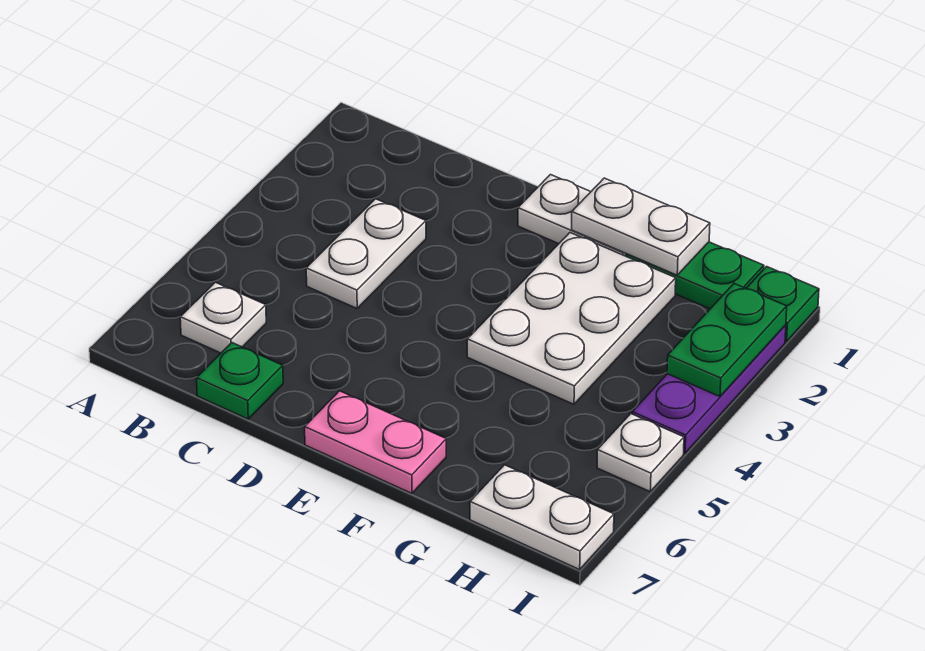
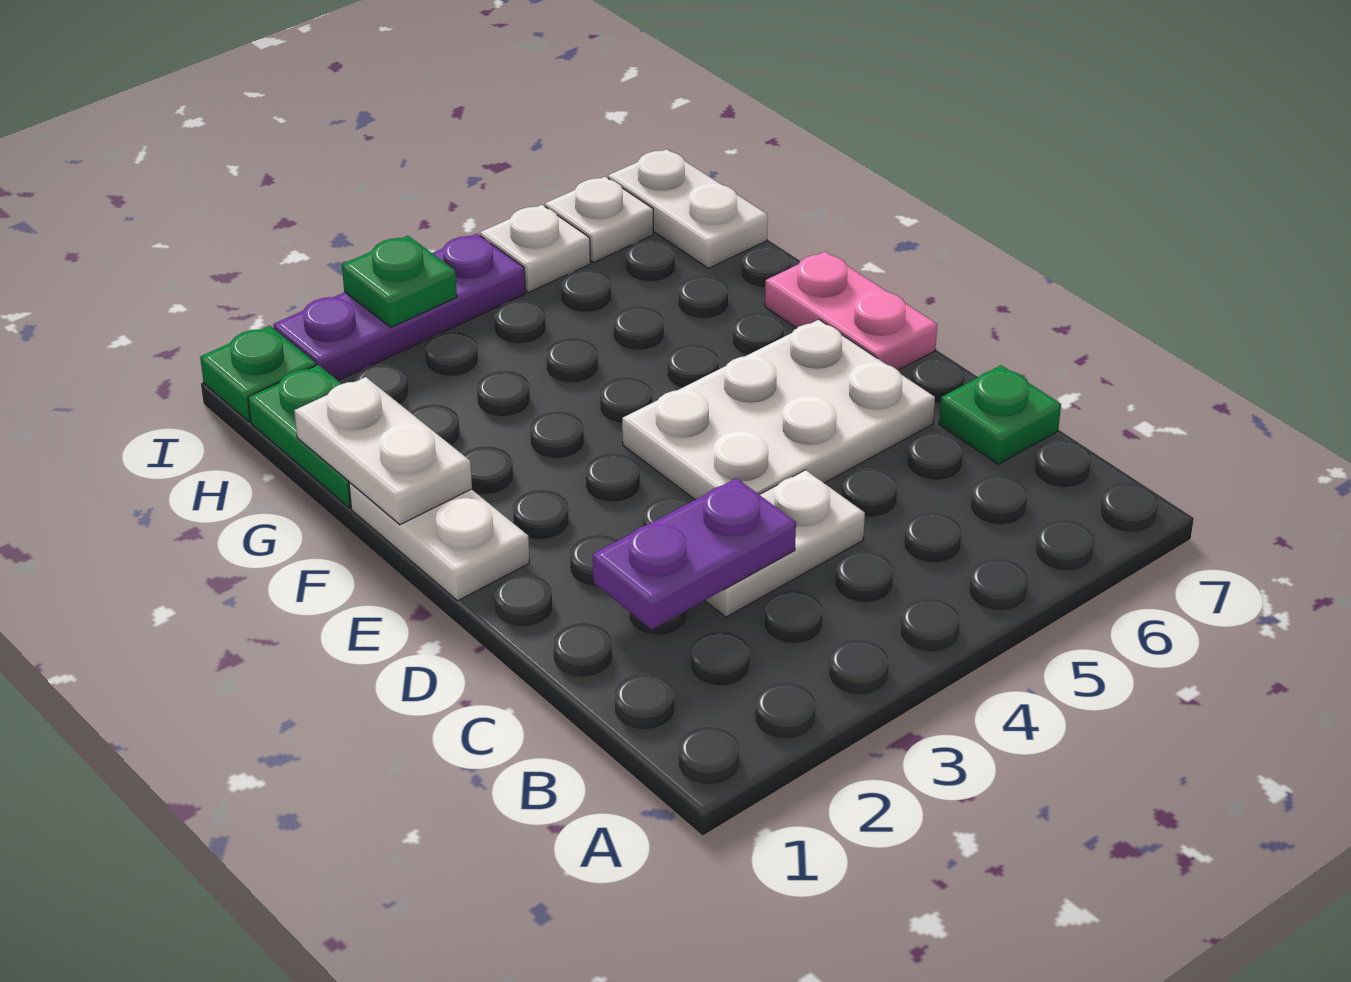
white 1x1 plate [180,282,266,353] -> white 1x1 plate moved to [545,177,653,262]
none -> purple 1x2 plate [593,478,796,629]
white 2x3 plate [467,233,676,404] -> white 2x3 plate moved to [622,320,935,500]
green 1x2 plate [667,284,787,397] -> green 1x1 plate [342,236,457,327]

